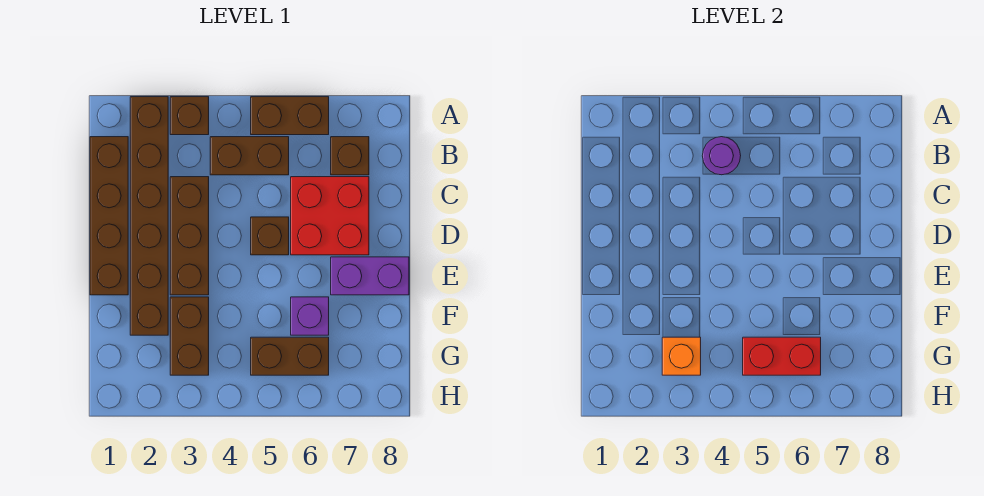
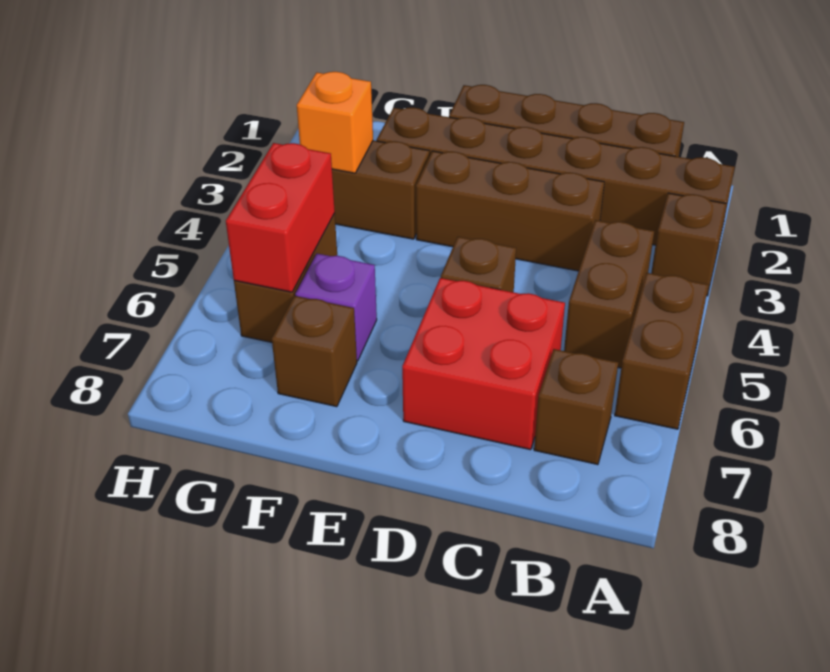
purple 1x1 round brick [702,137,741,175] -> none
purple 1x2 brick [331,257,409,295] -> none
none -> brown 1x1 brick [272,296,357,407]

